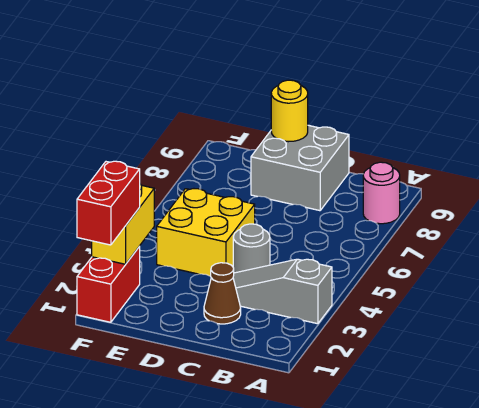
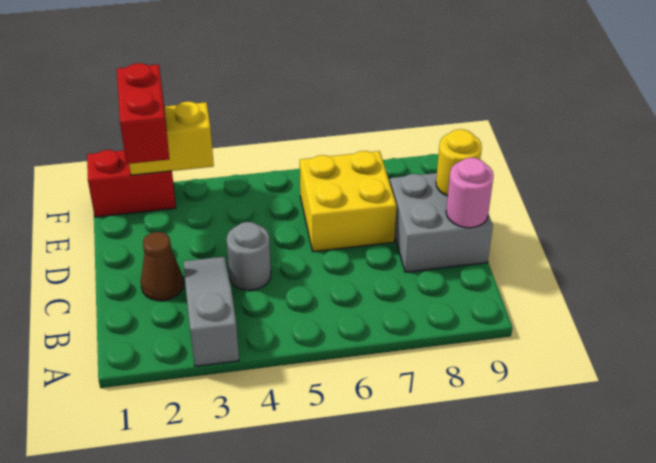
pink 1x1 round brick [363,162,400,224] -> pink 1x1 round brick moved to [446,158,493,228]
yellow 2x2 brick [157,189,255,276] -> yellow 2x2 brick moved to [300,151,397,252]
red 1x2 brick [77,161,140,245] -> red 1x2 brick turned to [117,63,169,164]

